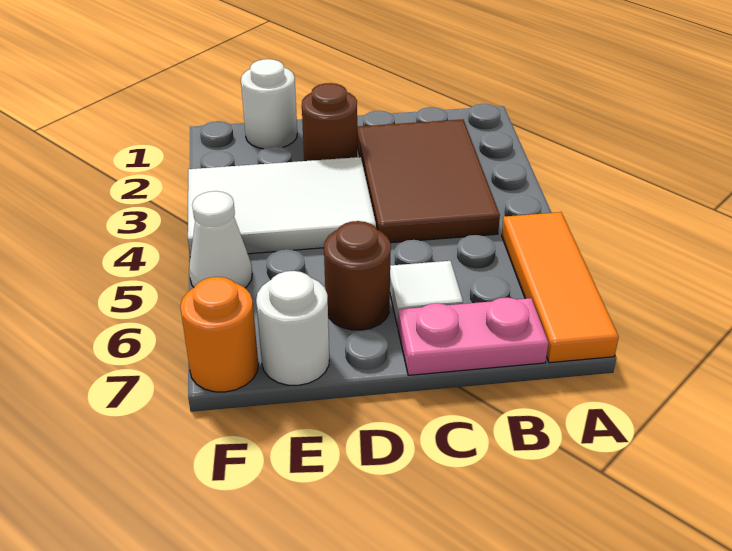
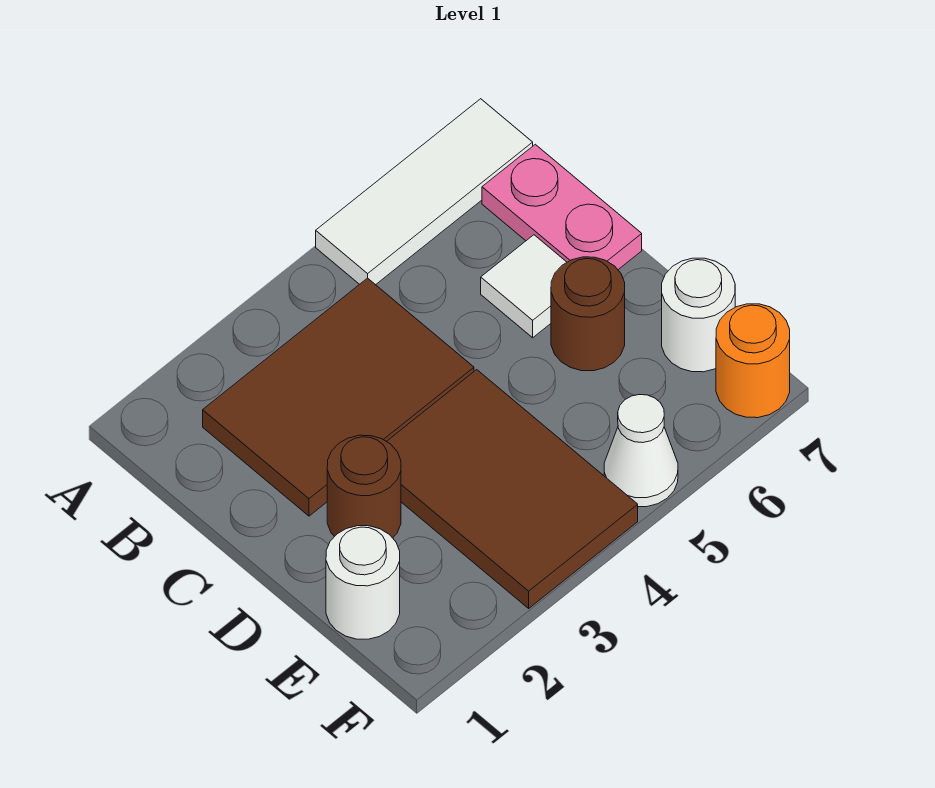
orange 1x3 tile [502,212,619,363] -> white 1x3 tile [316,99,533,285]
white 2x3 tile [188,157,376,257] -> brown 2x3 tile [386,370,638,608]

